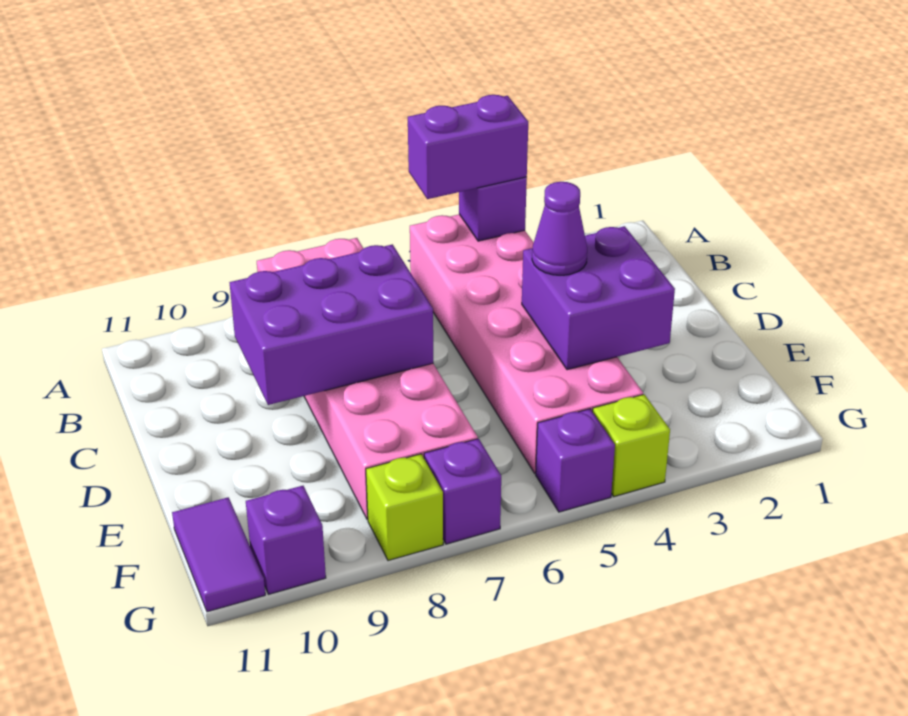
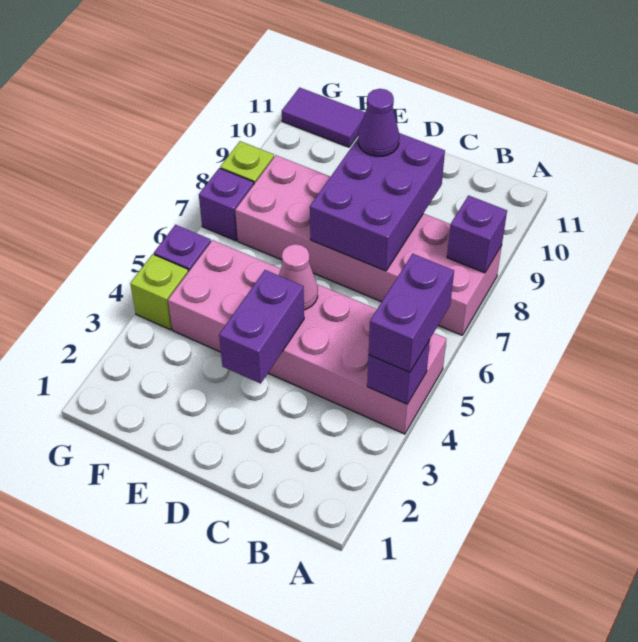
purple 2x2 brick [522,226,675,370] -> purple 1x2 brick [219,270,304,384]
purple 1x1 cone [532,182,587,275] -> purple 1x1 cone moved to [358,89,399,156]
none -> pink 1x1 cone [279,244,318,310]
purple 1x1 brick [246,486,326,594] -> purple 1x1 brick moved to [447,195,507,273]

